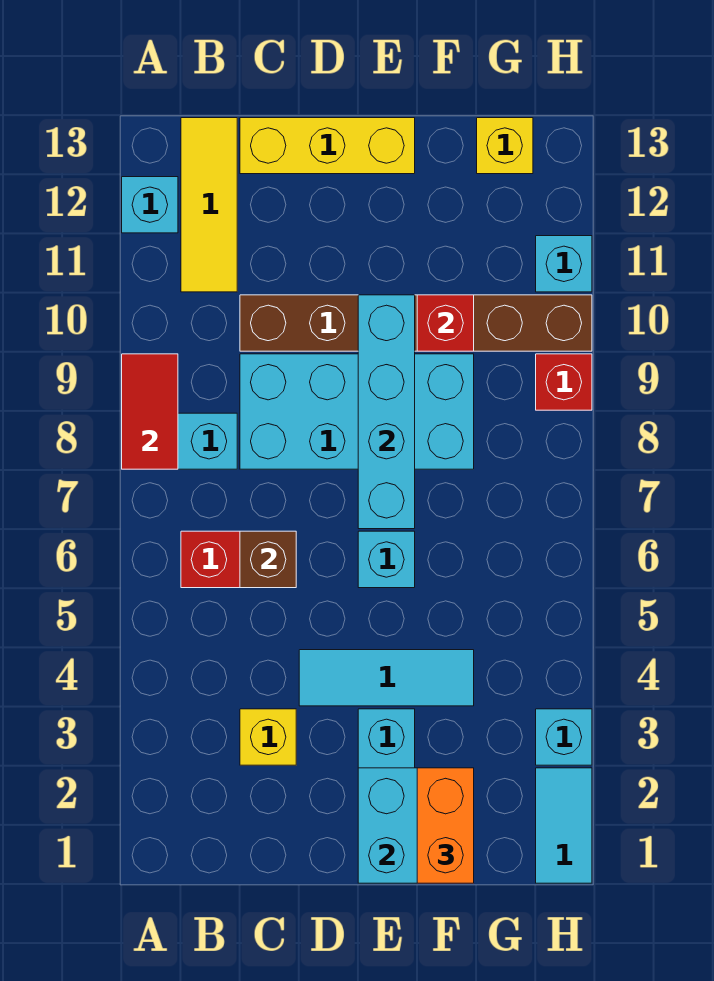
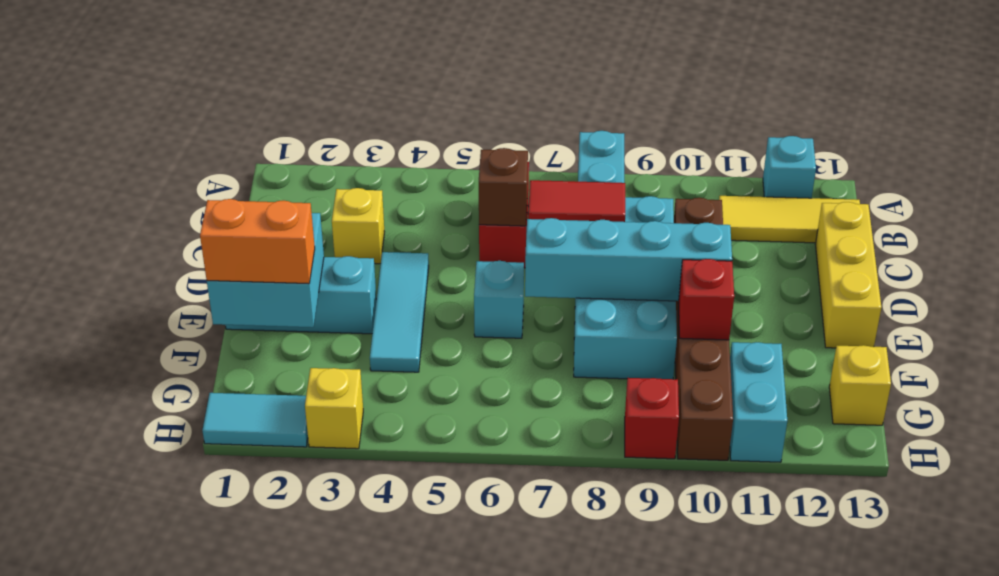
red 1x2 tile [122,354,178,469] -> red 1x2 tile moved to [528,180,625,222]
cyan 1x1 brick [536,709,592,765] -> yellow 1x1 brick [305,368,363,449]
cyan 1x1 brick [536,236,592,292] -> cyan 1x2 brick [730,342,787,462]

